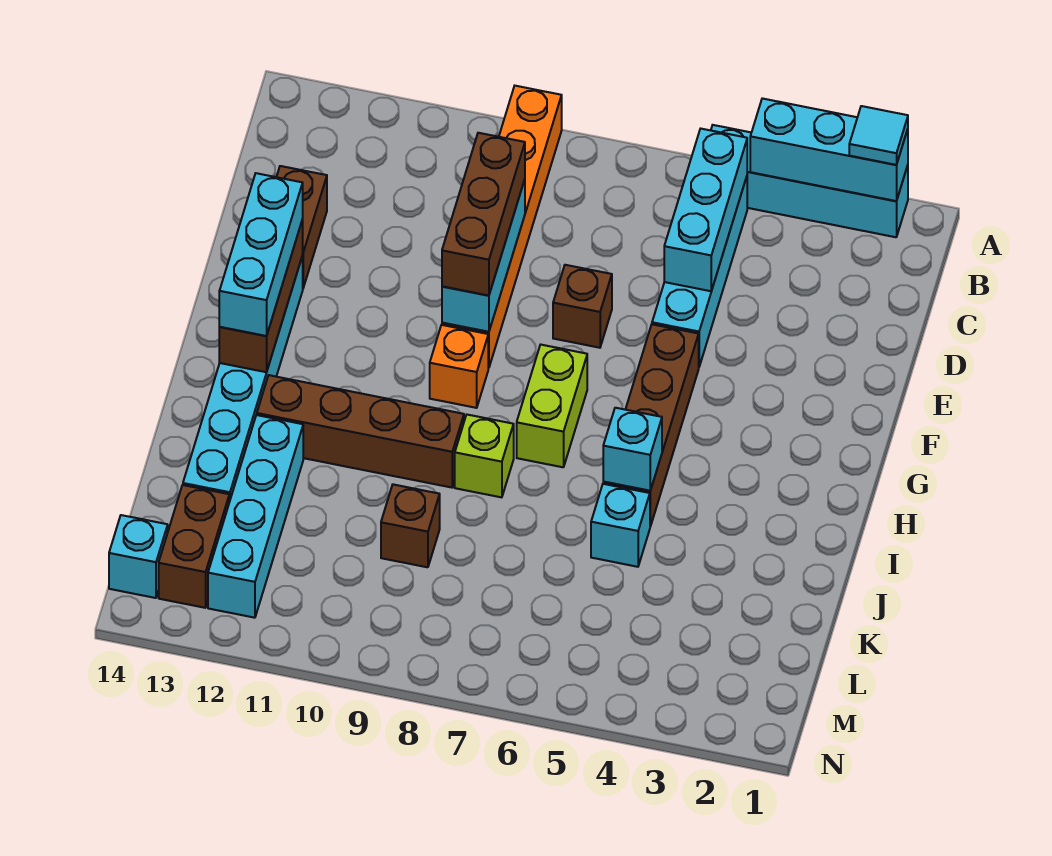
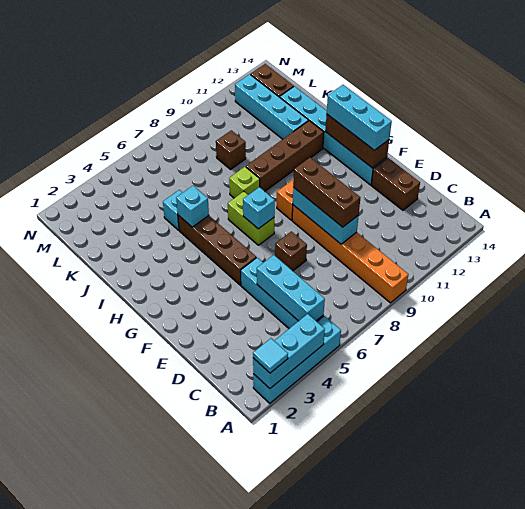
cyan 1x1 brick [109,515,168,598] -> cyan 1x1 brick moved to [243,187,275,229]

